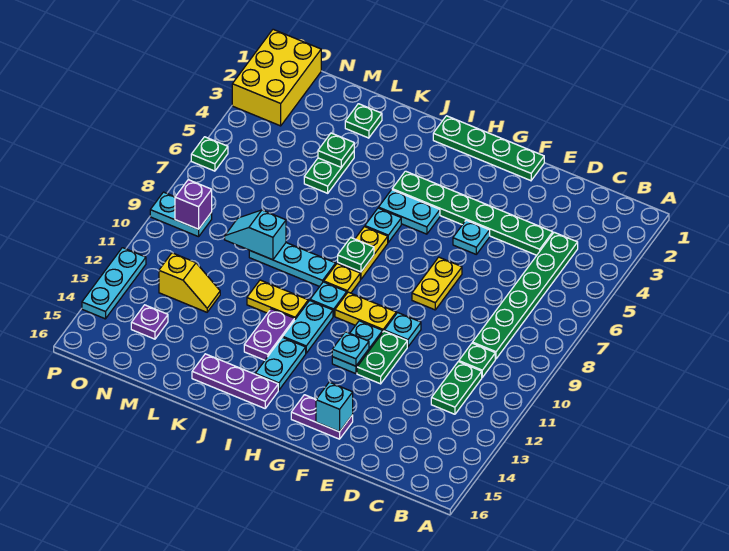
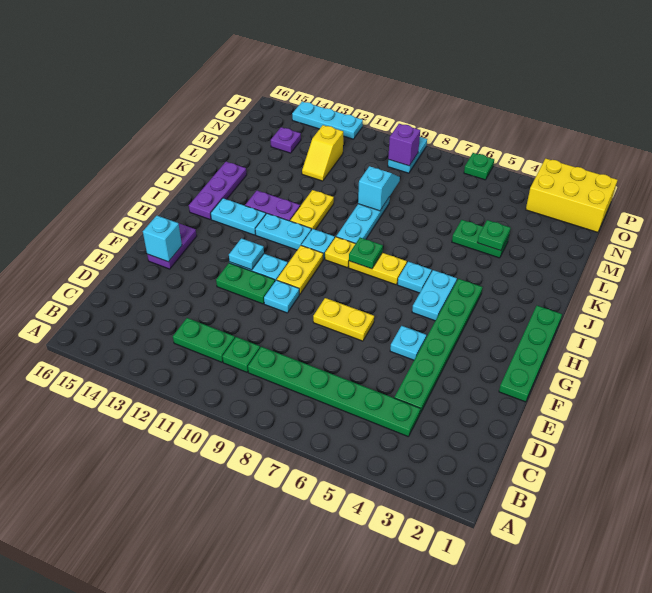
green 1x1 plate [345,104,382,138] -> none

